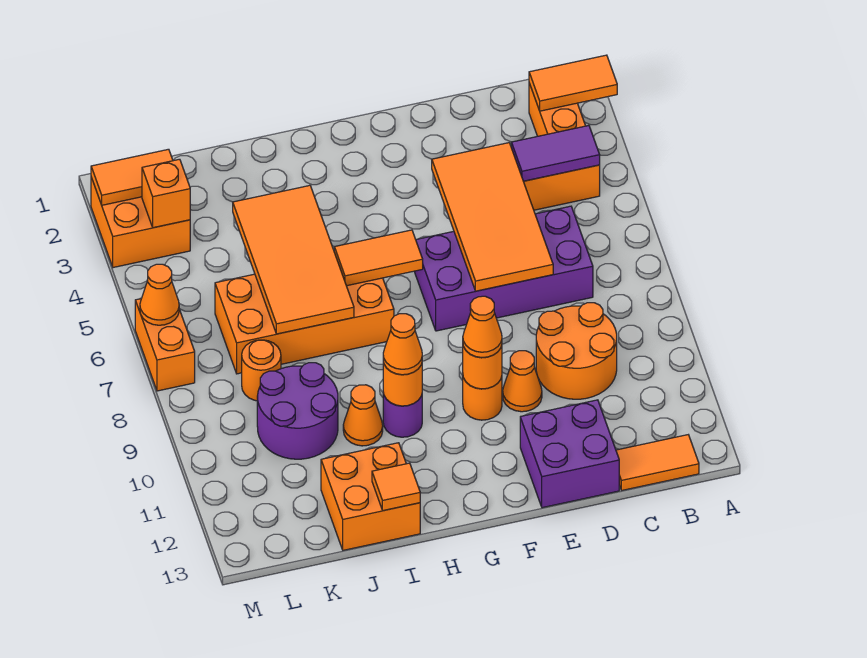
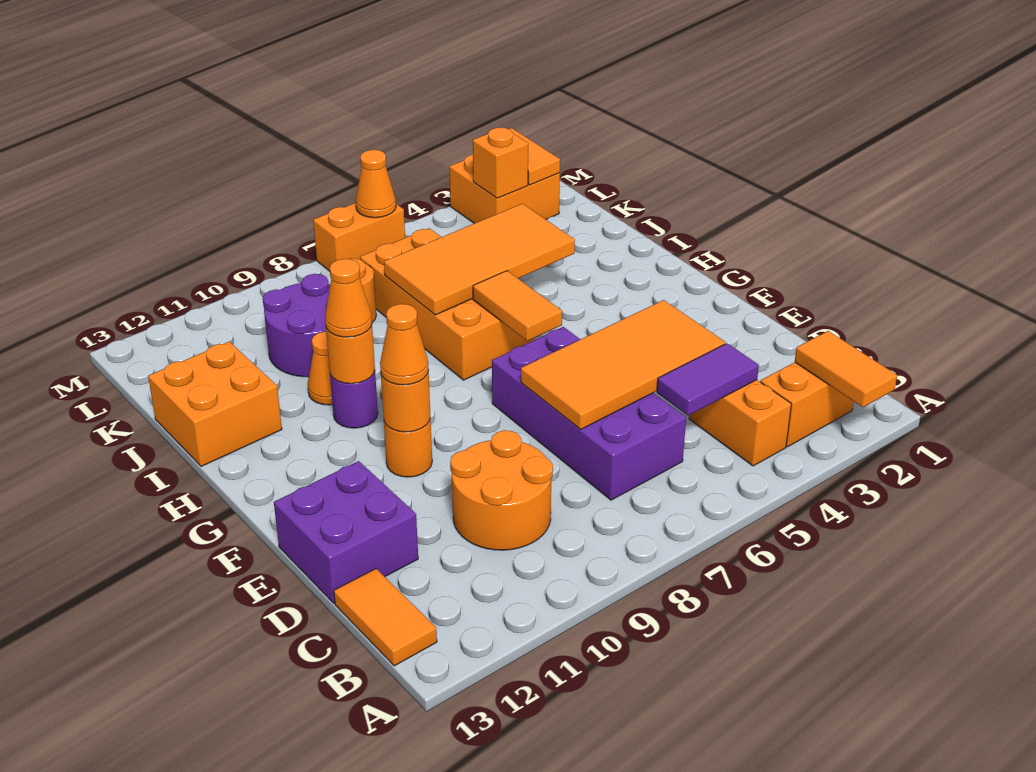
purple 1x2 tile [511,125,600,181] -> purple 1x2 tile turned to [657,343,759,416]
orange 1x1 cone [503,351,542,412] -> none
orange 1x1 tile [372,463,420,511] -> none

